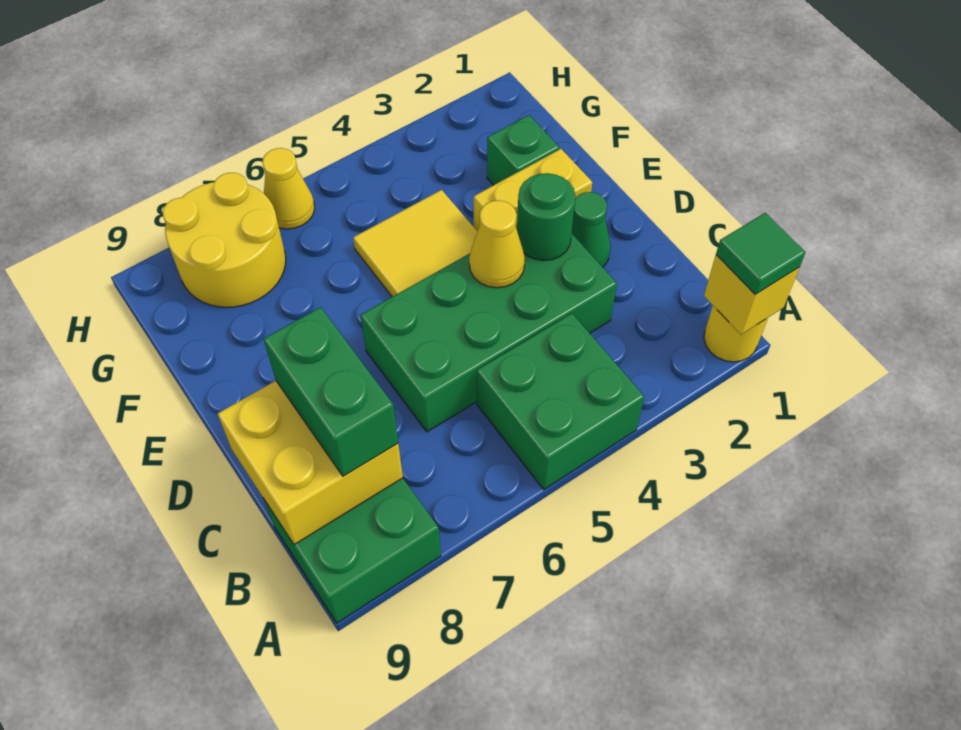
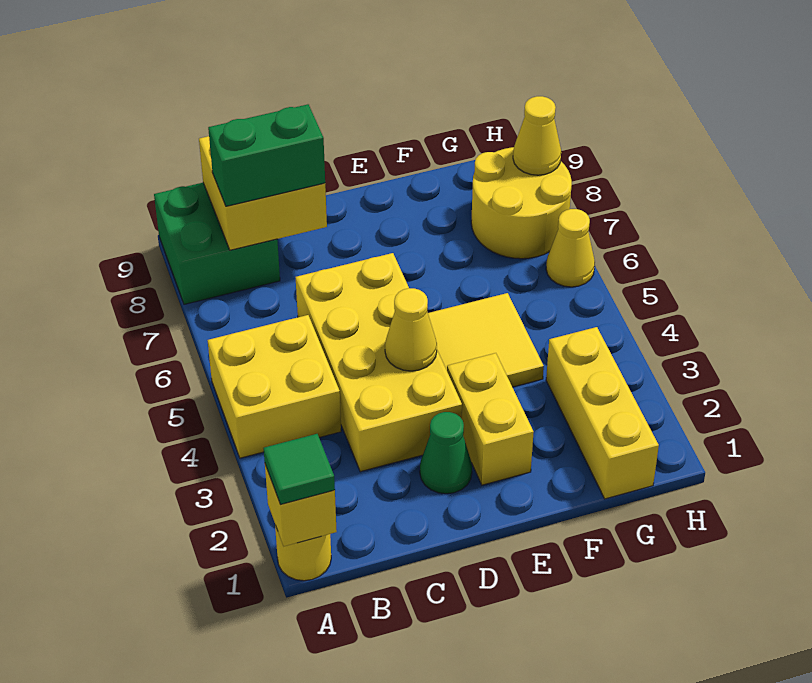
green 2x2 brick [477,313,644,489] -> yellow 2x2 brick [208,315,341,458]
green 2x4 brick [361,227,617,432] -> yellow 2x4 brick [296,253,462,472]
green 1x1 round brick [517,173,575,260] -> none
green 1x1 brick [487,115,559,185] -> none
none -> yellow 1x3 brick [546,327,659,499]
none -> yellow 1x1 cone [513,96,561,175]

